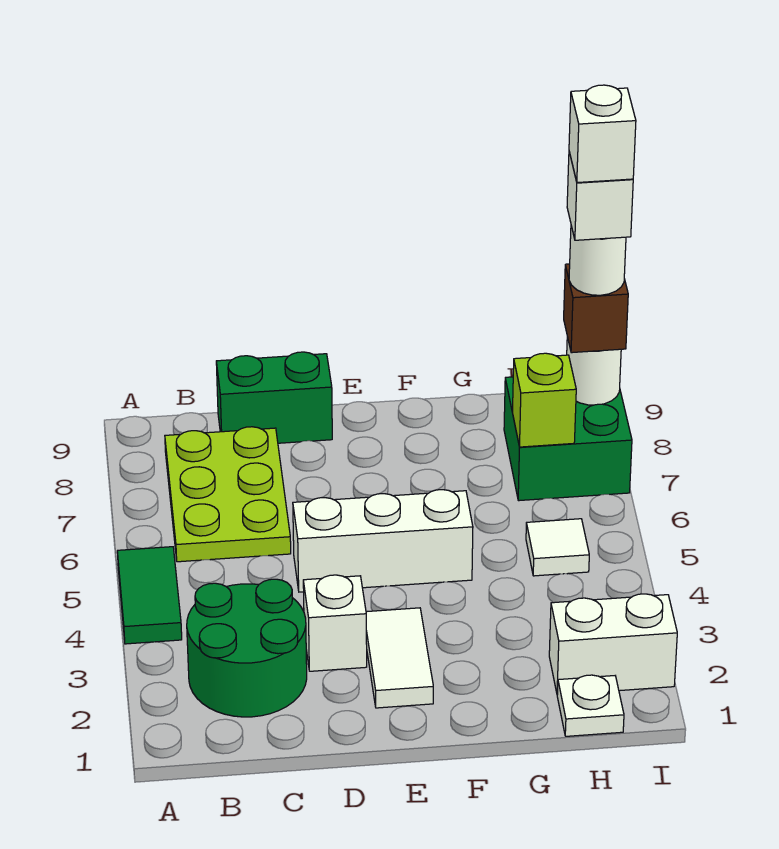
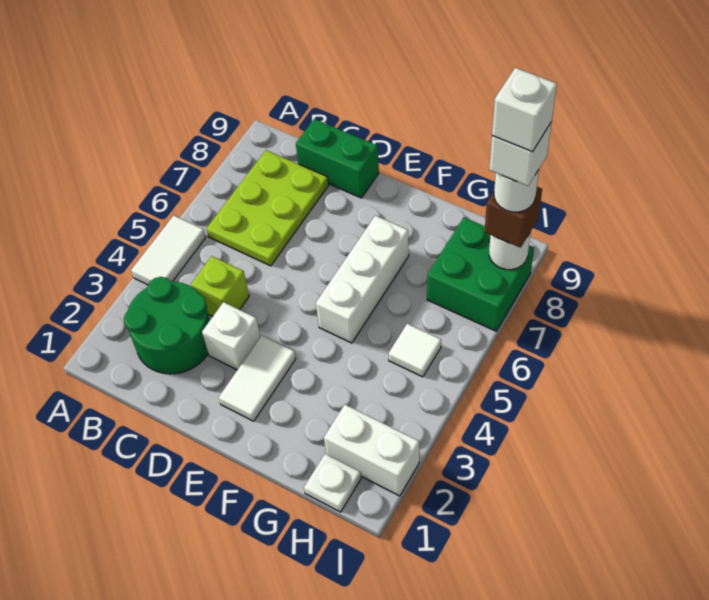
green 1x2 tile [117,547,182,644] -> white 1x2 tile [131,216,206,285]
white 1x3 brick [293,490,473,592] -> white 1x3 brick turned to [316,216,409,343]
lime 1x1 brick [512,353,576,447] -> lime 1x1 brick moved to [191,256,249,316]

